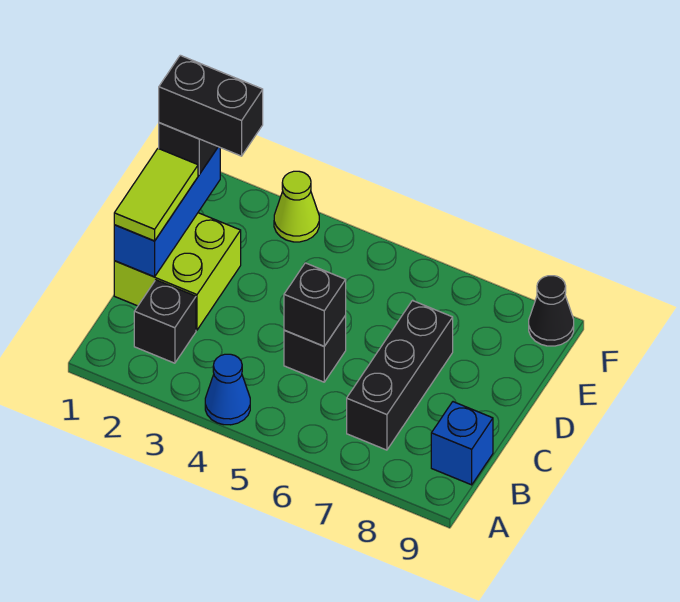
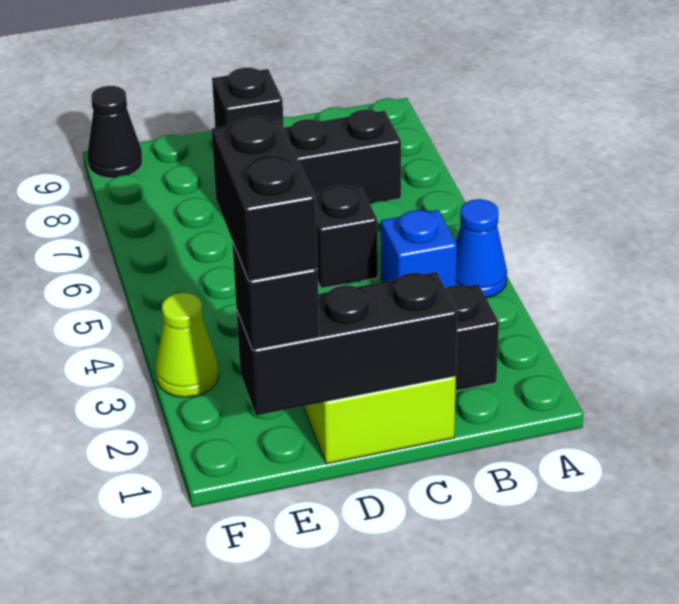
blue 1x1 brick [431,402,493,485] -> blue 1x1 brick moved to [381,210,457,288]
blue 1x3 brick [114,147,220,277] -> black 1x3 brick [237,272,457,415]
lime 1x2 tile [114,148,198,241] -> none
black 1x1 brick [284,263,346,346] -> black 1x1 brick moved to [212,68,284,128]

